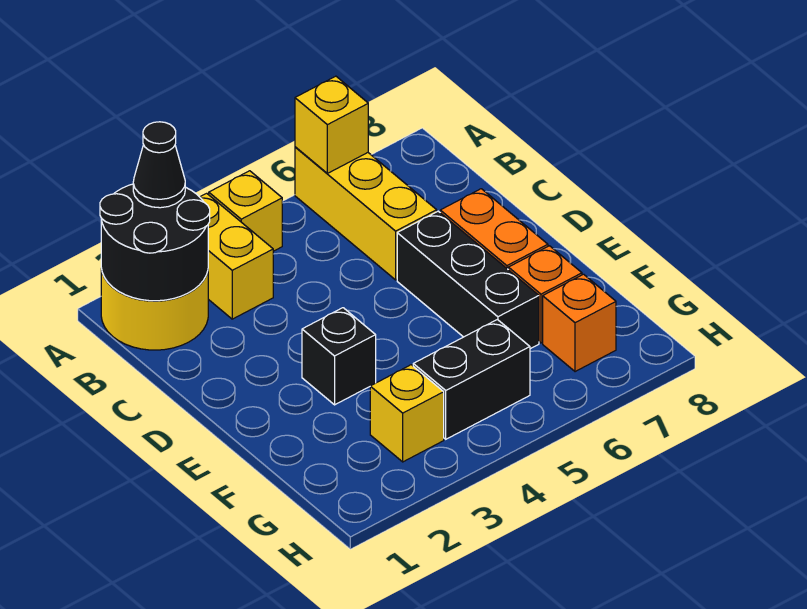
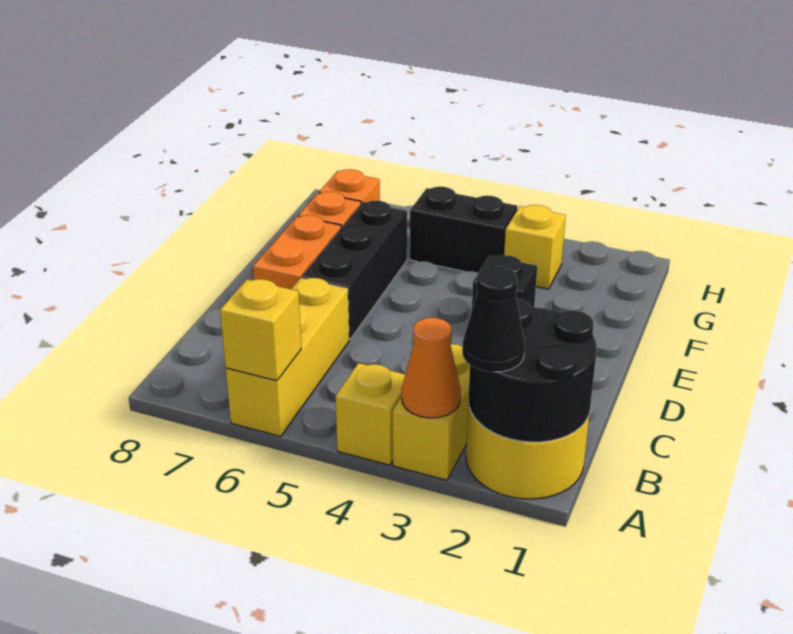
none -> orange 1x1 cone [402,318,461,418]

